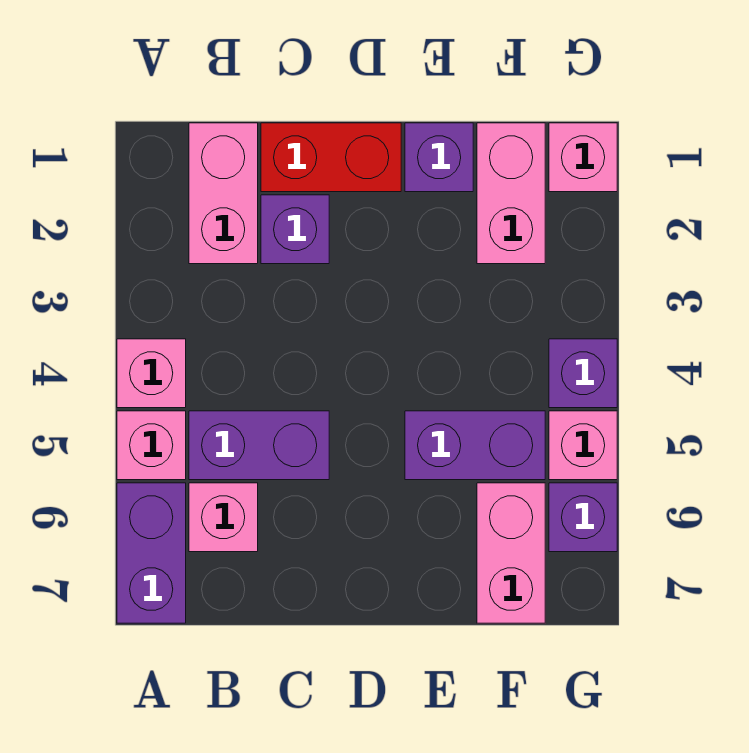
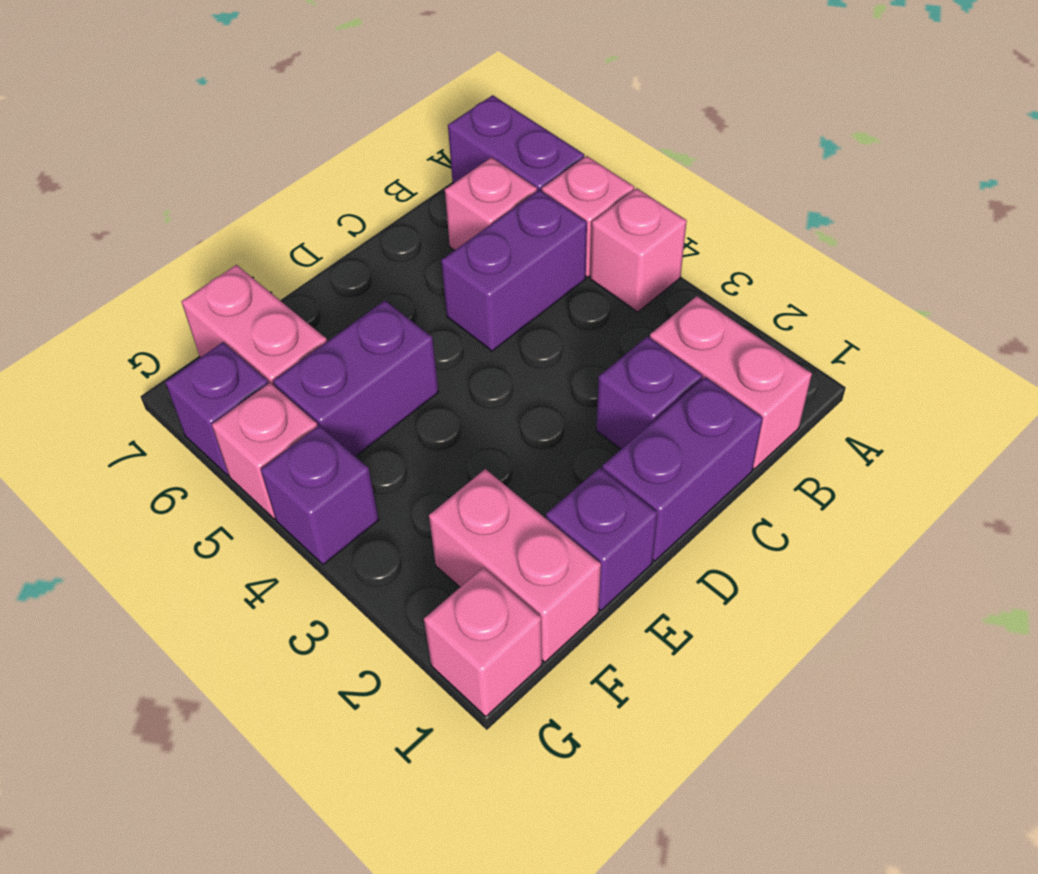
red 1x2 brick [261,123,401,192] -> purple 1x2 brick [602,377,763,561]

